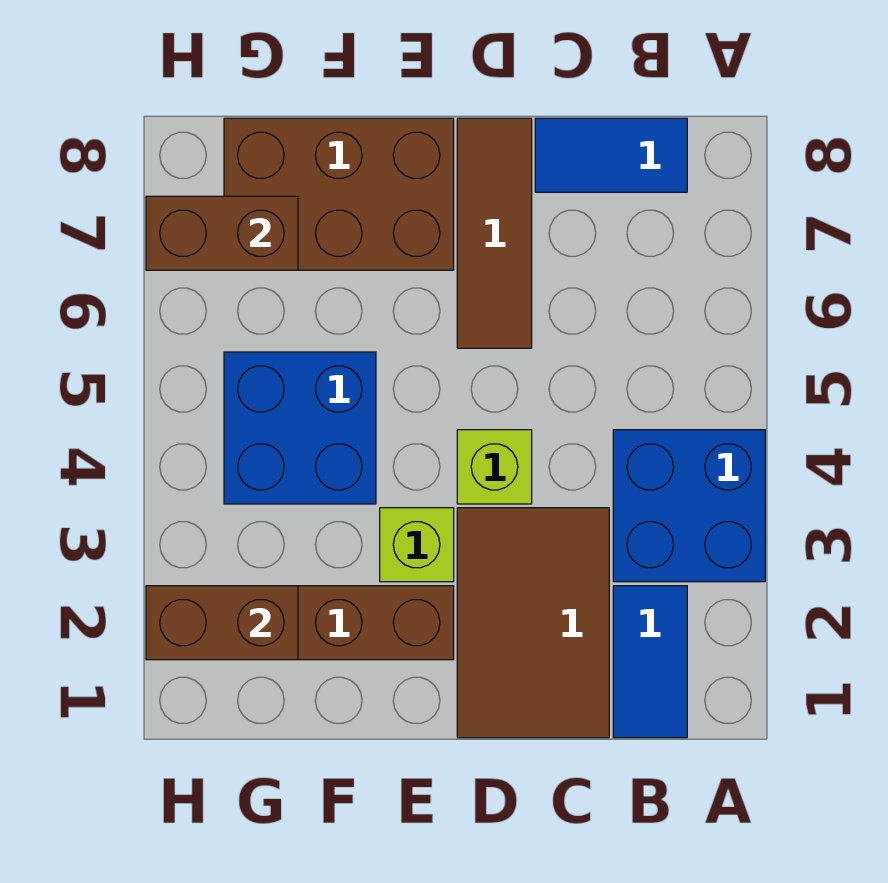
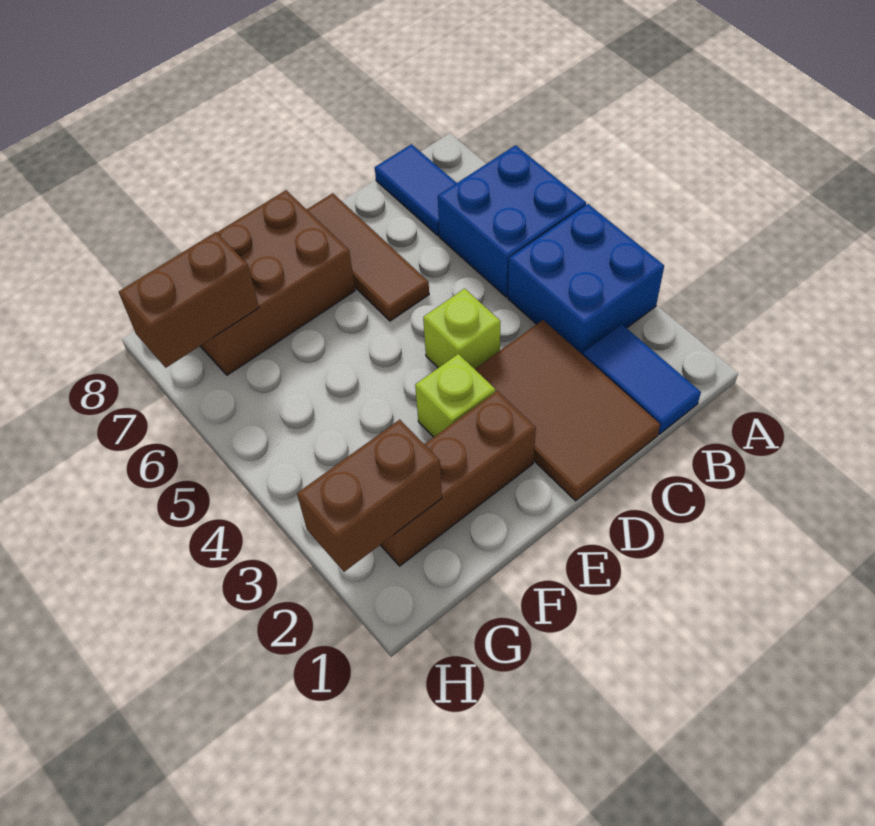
blue 1x2 tile [535,118,687,192] -> blue 1x2 tile turned to [375,144,456,236]
blue 2x2 brick [224,352,376,504] -> blue 2x2 brick moved to [438,145,586,297]

